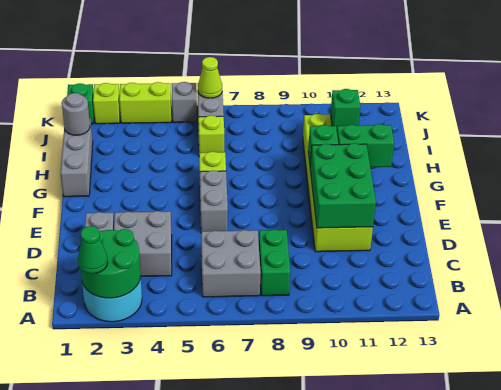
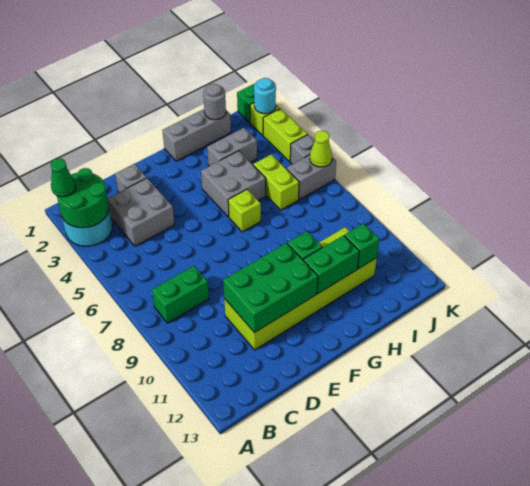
grey 2x2 brick [201,230,261,297] -> grey 2x2 brick moved to [201,151,266,217]
grey 1x2 brick [200,170,228,231] -> grey 1x2 brick moved to [207,128,257,166]
green 1x2 brick [337,124,394,167] -> green 1x2 brick turned to [303,235,359,293]
lime 1x1 brick [198,115,224,153] -> lime 1x2 brick [253,154,299,210]
none -> cyan 1x1 round brick [254,78,276,114]

